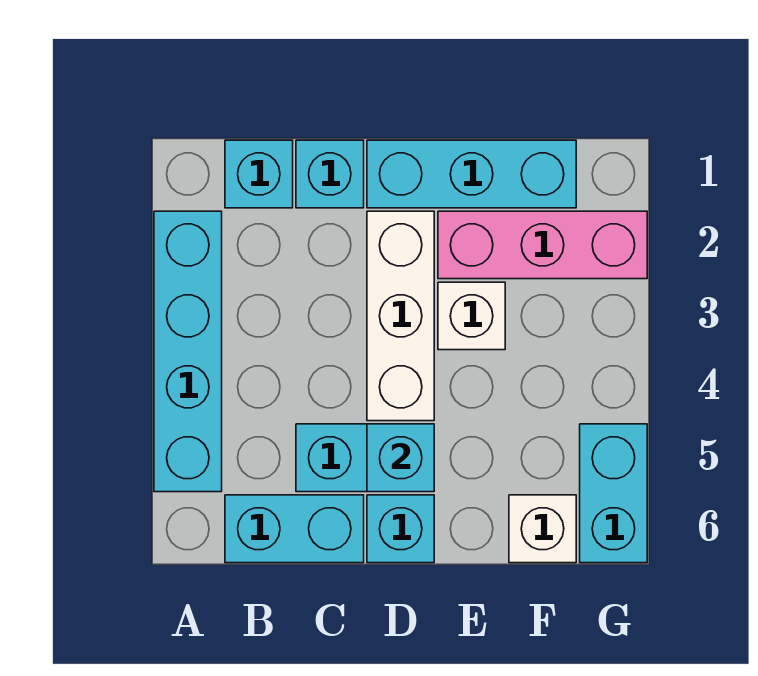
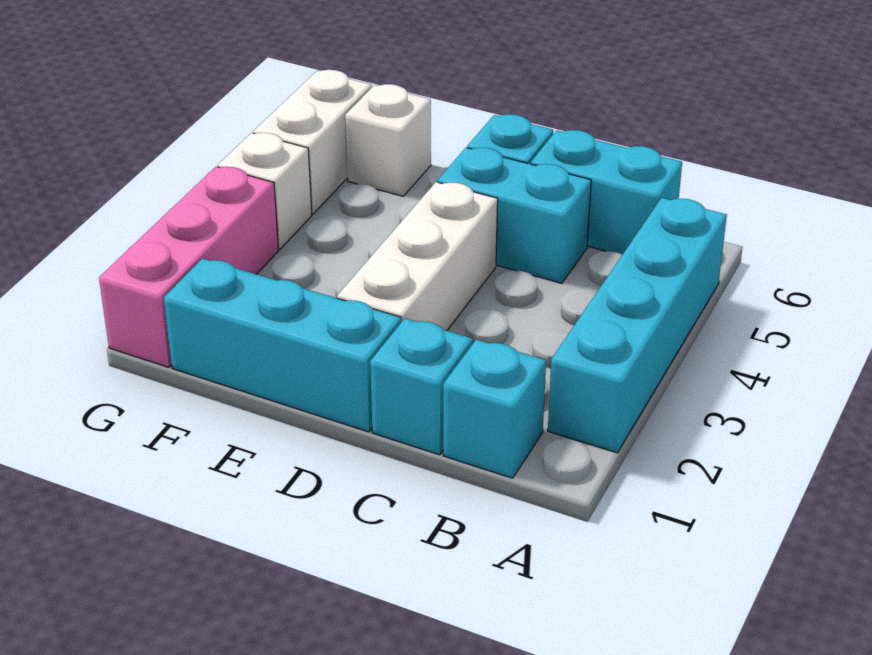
cyan 1x1 brick [367,424,434,492] -> none
pink 1x3 brick [438,211,647,279] -> pink 1x3 brick turned to [99,167,279,367]
white 1x1 brick [438,282,505,350] -> white 1x1 brick moved to [218,133,312,249]
cyan 1x2 brick [580,424,647,563] -> white 1x2 brick [253,70,372,214]

